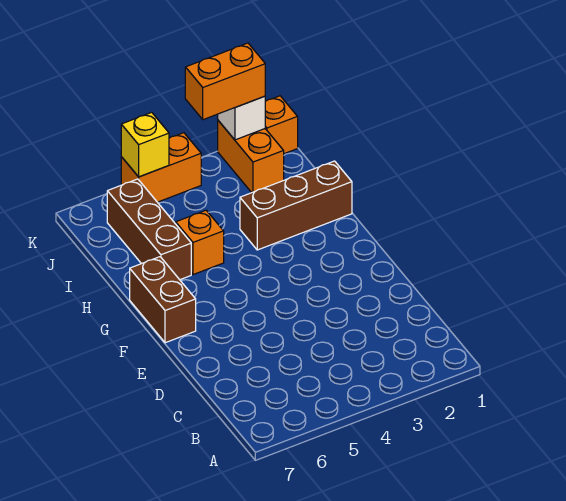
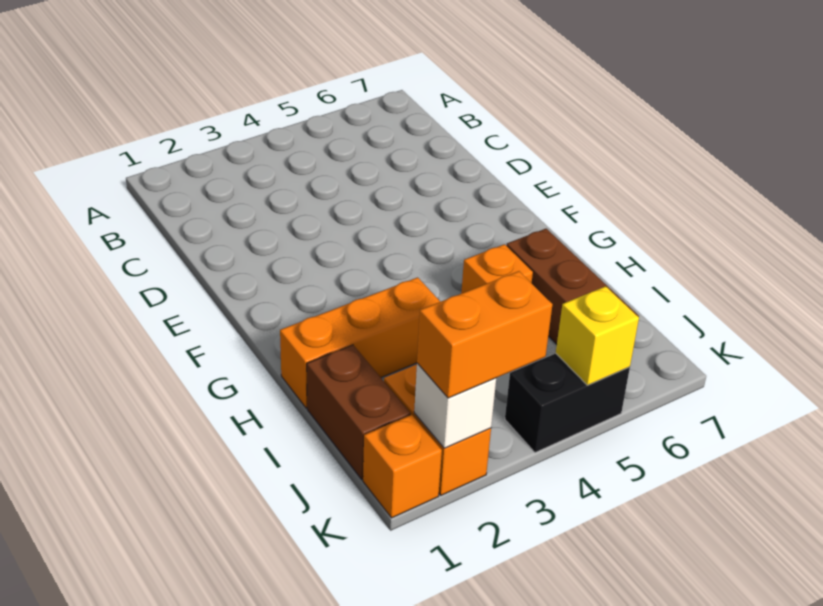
brown 1x2 brick [130,257,196,343] -> brown 1x2 brick moved to [307,345,410,479]
brown 1x3 brick [240,161,352,250] -> orange 1x3 brick [280,277,440,408]
orange 1x2 brick [121,133,201,202] -> black 1x2 brick [505,354,630,453]

